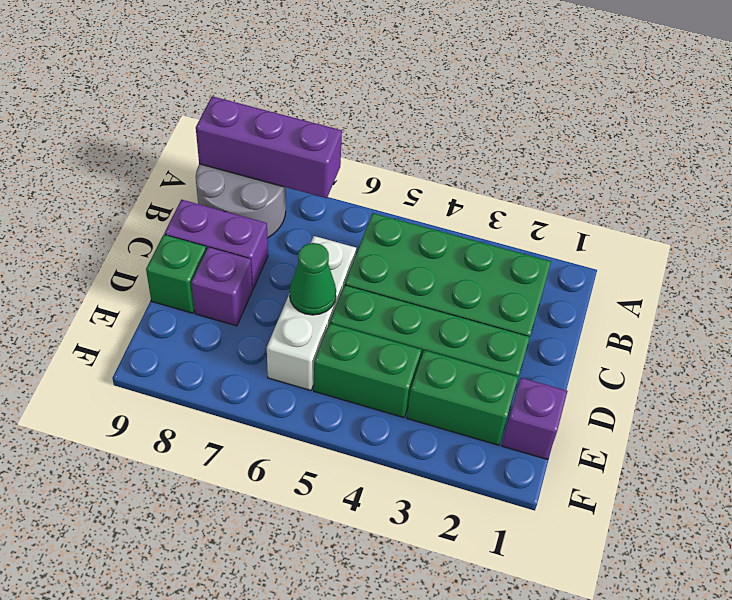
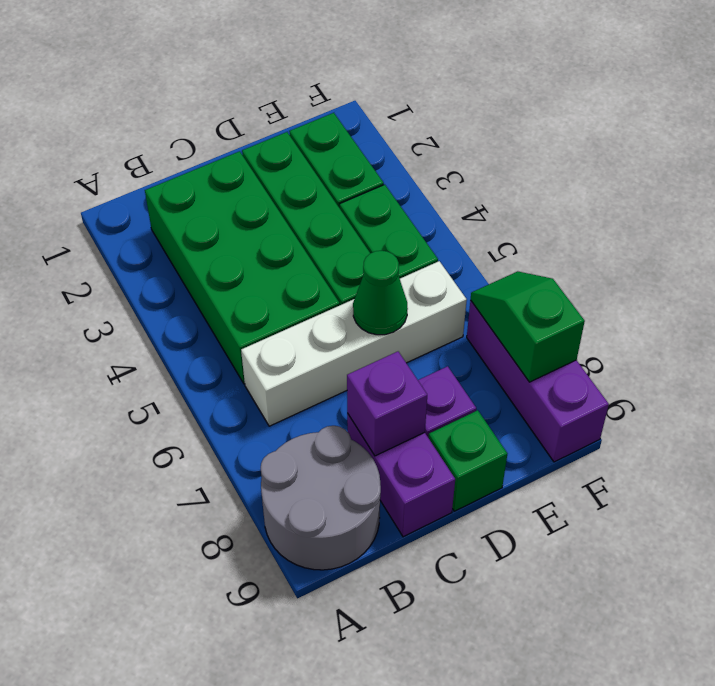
purple 1x3 brick [196,96,342,198] -> purple 1x3 brick moved to [467,300,609,462]
white 1x3 brick [267,236,356,390] -> white 1x4 brick [241,261,467,426]
purple 1x1 brick [502,378,567,459] -> purple 1x1 brick moved to [347,352,427,456]
none -> green 1x2 slope [471,271,585,382]

